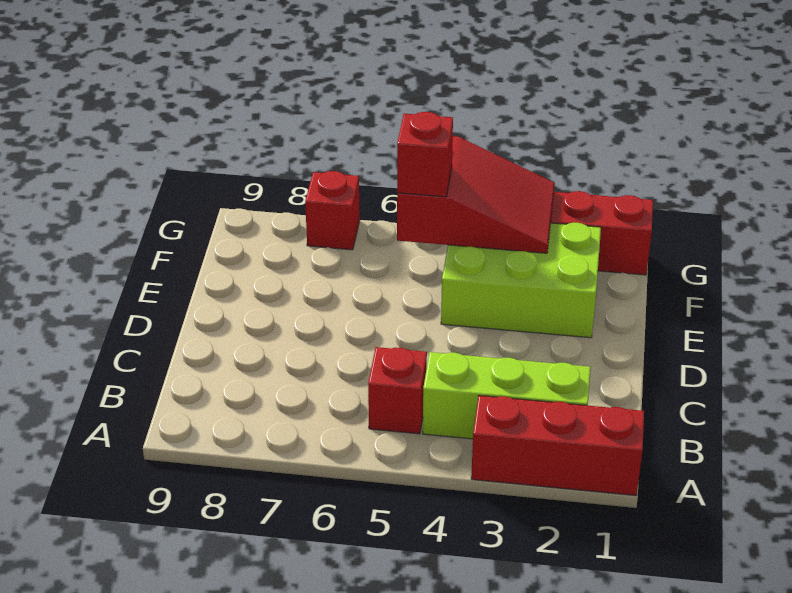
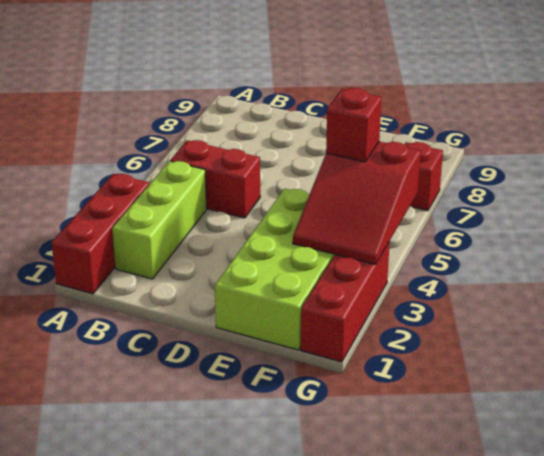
red 1x1 brick [368,347,427,434] -> red 1x2 brick [170,140,260,218]
lime 2x3 brick [441,223,601,338] -> lime 2x4 brick [215,188,335,350]

